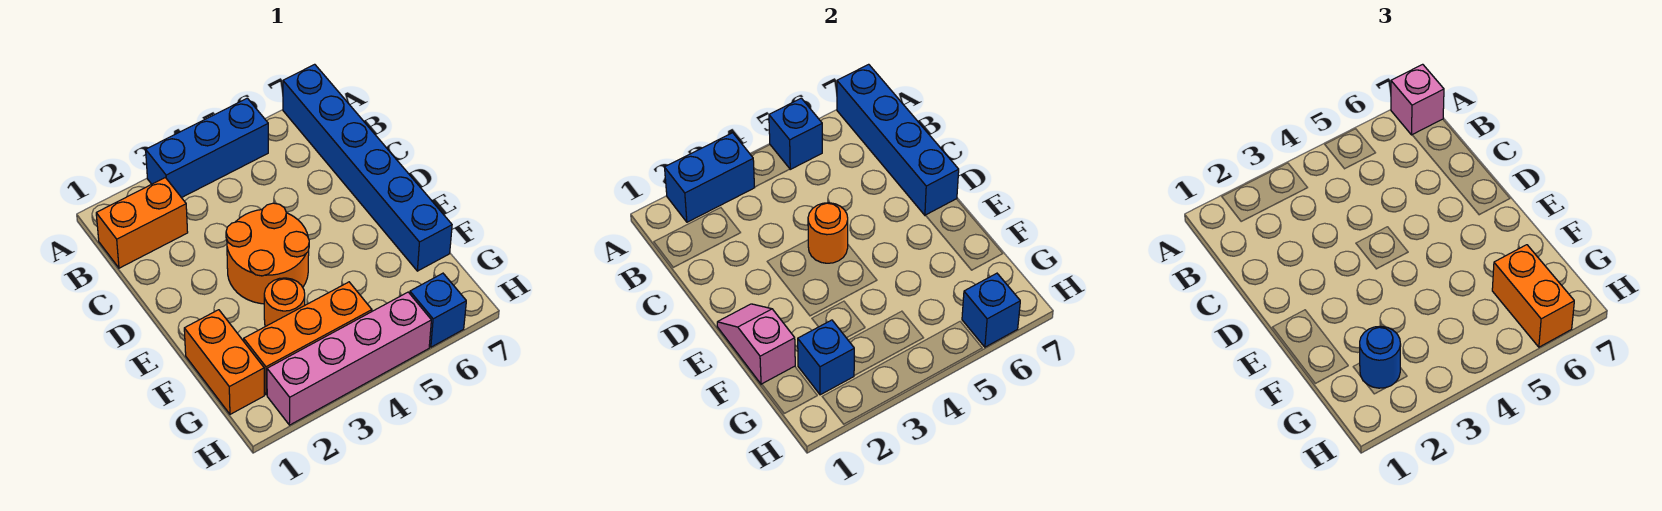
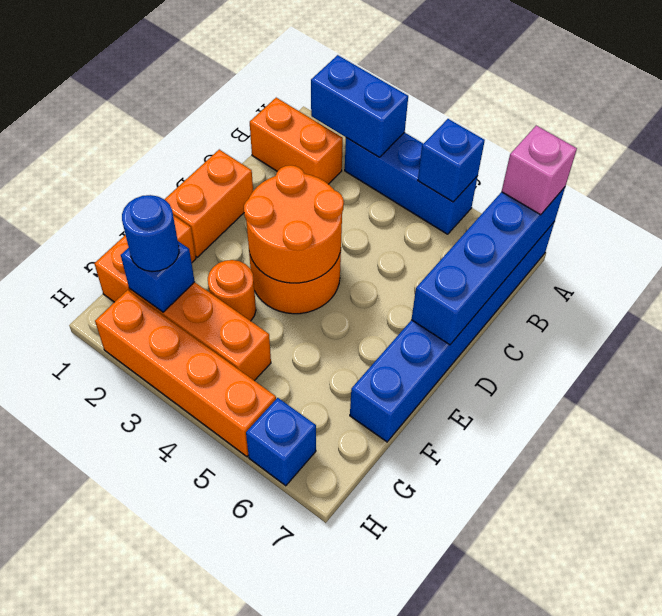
orange 1x1 round brick [808,203,848,263] -> orange 2x2 round brick [244,165,344,283]
pink 1x2 slope [717,304,795,384] -> none
orange 1x2 brick [1492,245,1574,347] -> orange 1x2 brick moved to [164,150,253,257]
pink 1x4 brick [267,292,431,425] -> orange 1x4 brick [95,290,276,457]
blue 1x1 brick [962,273,1020,347] -> none

